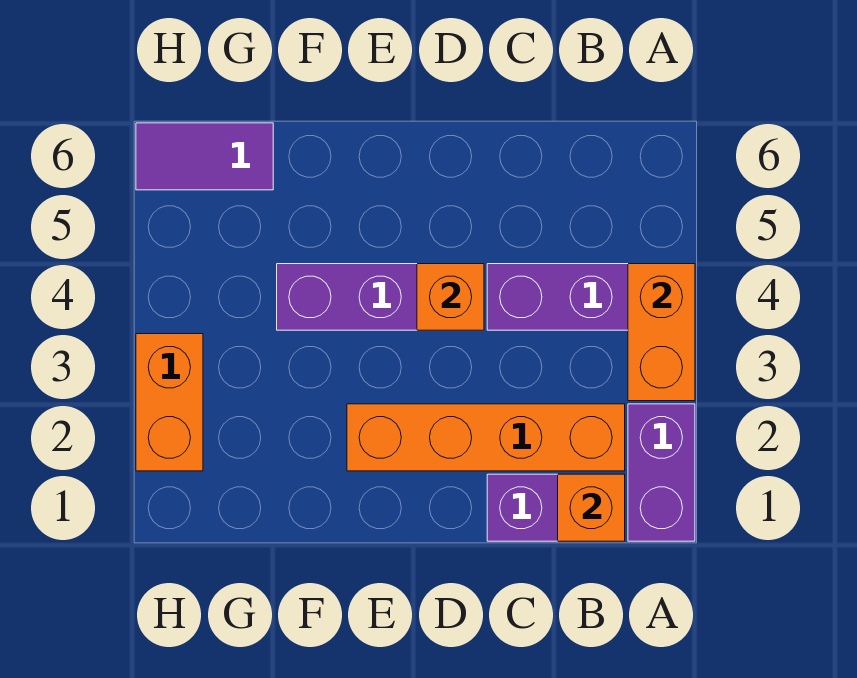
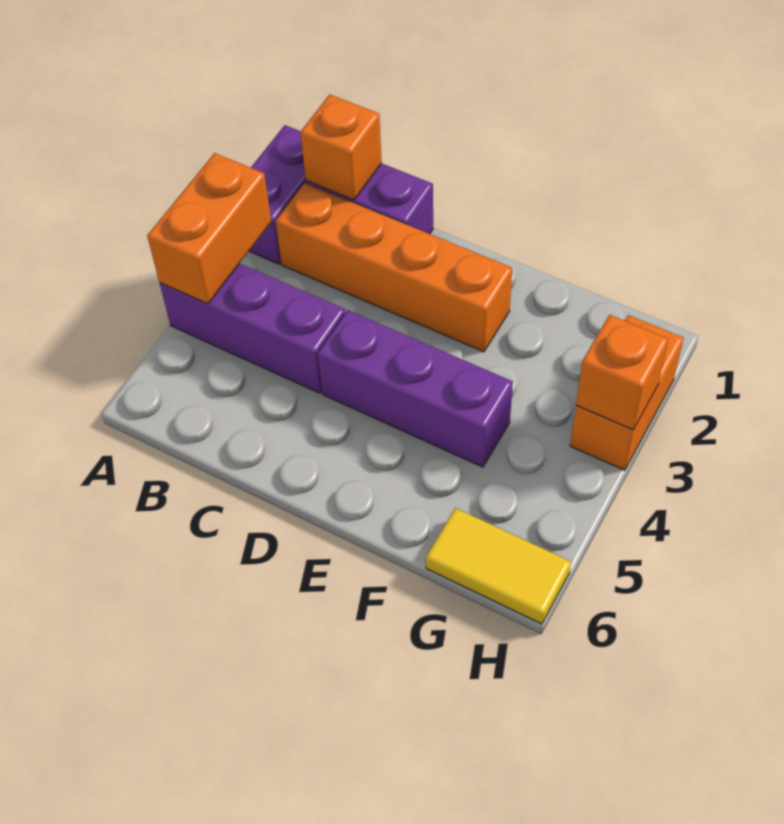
orange 1x1 brick [417,264,484,330] -> orange 1x1 brick moved to [576,315,668,430]
purple 1x2 tile [136,123,273,190] -> yellow 1x2 tile [426,508,571,624]

